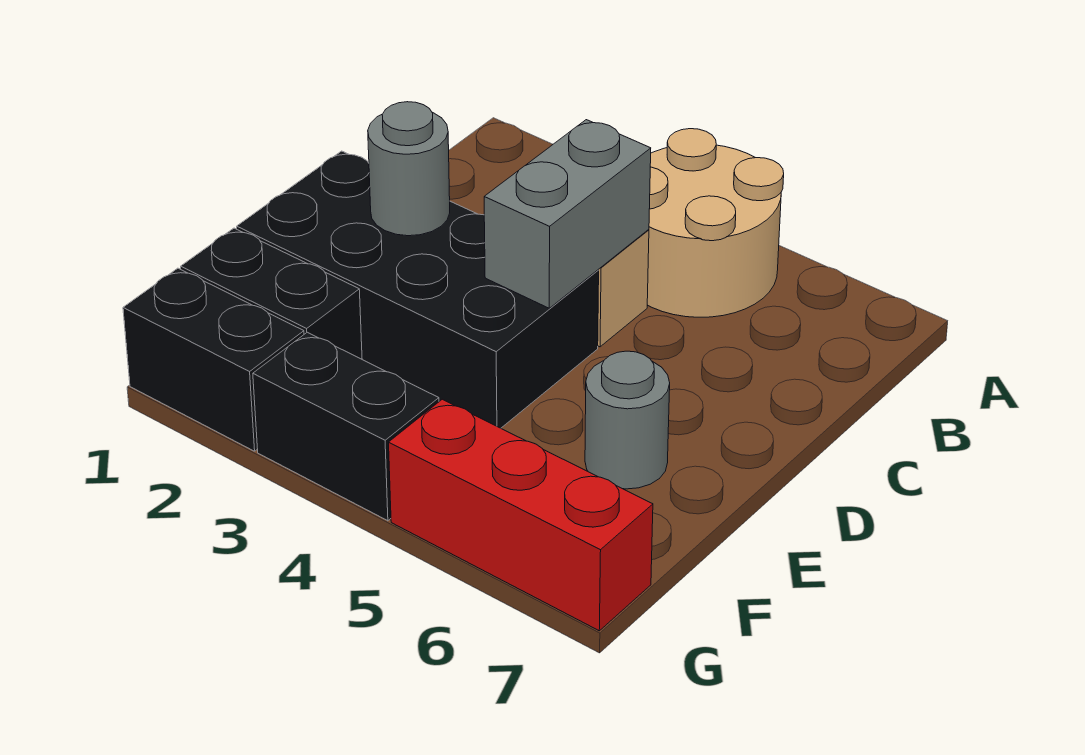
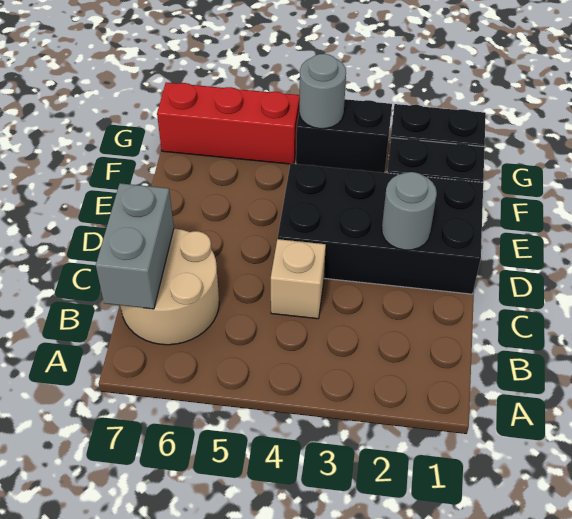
tan 2x2 round brick [647,129,784,317] -> tan 2x2 round brick moved to [120,228,219,345]
grey 1x2 brick [484,120,651,308] -> grey 1x2 brick moved to [96,183,174,309]
grey 1x1 round brick [585,351,670,489] -> grey 1x1 round brick moved to [299,54,346,129]

